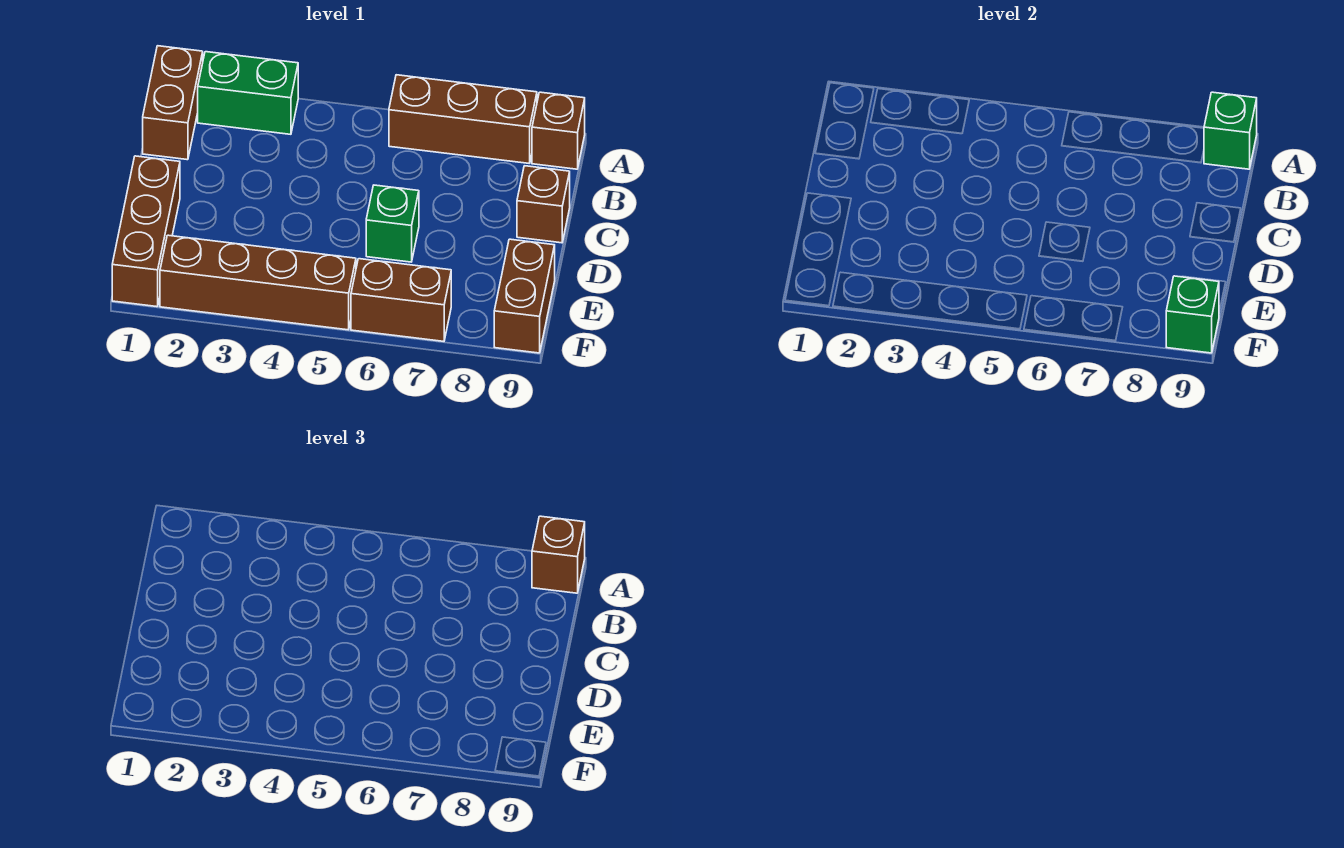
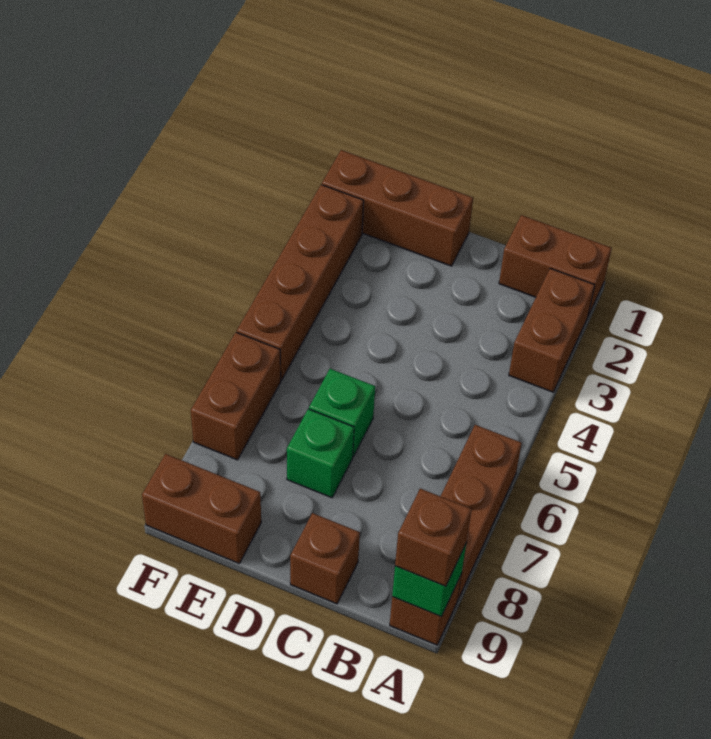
green 1x2 brick [198,52,298,134] -> brown 1x2 brick [509,268,595,392]
green 1x1 brick [1166,276,1219,353] -> green 1x1 brick moved to [287,409,354,498]

